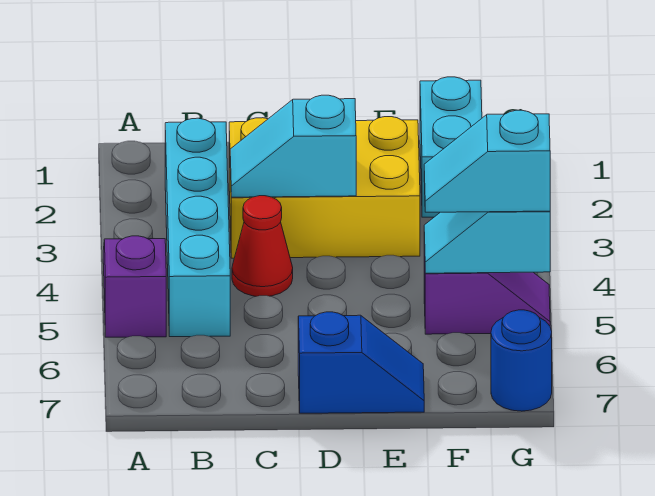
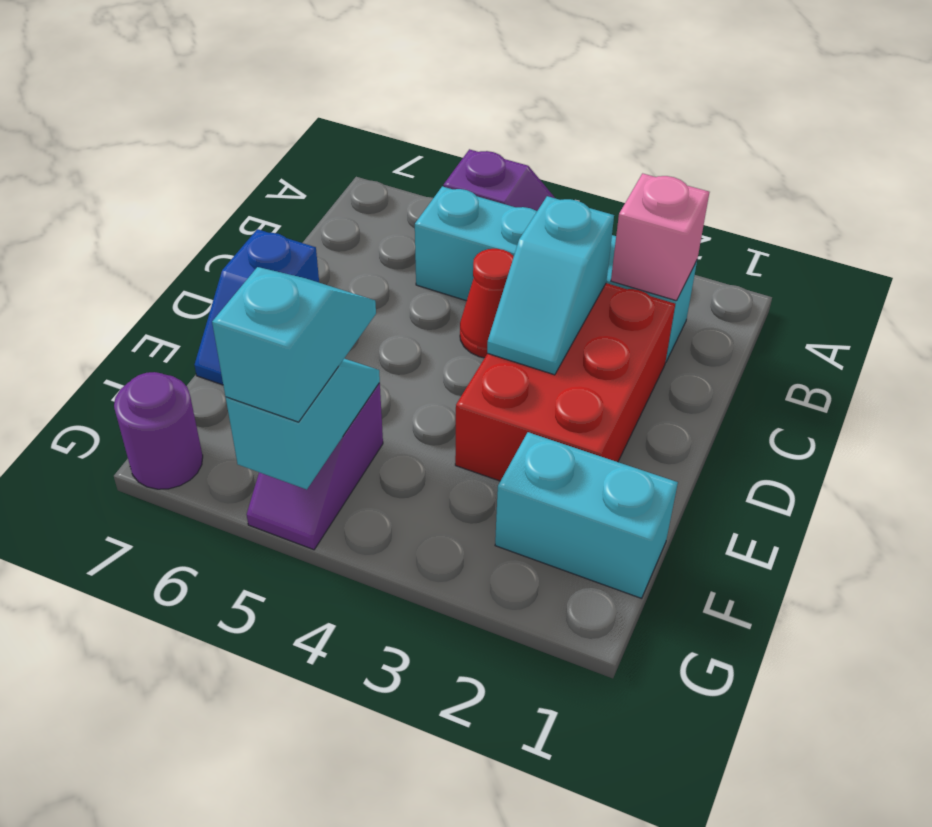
none -> pink 1x1 brick [611,173,709,301]
yellow 2x3 brick [229,117,420,258] -> red 2x3 brick [455,283,675,481]
cyan 1x2 slope [230,95,356,197] -> cyan 1x2 slope turned to [487,196,614,375]
blue 1x1 round brick [491,310,552,411] -> purple 1x1 round brick [114,372,203,489]

